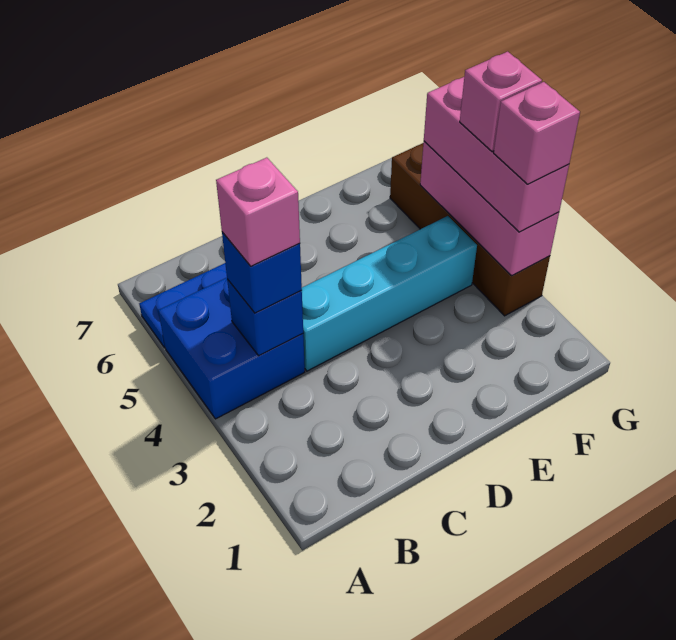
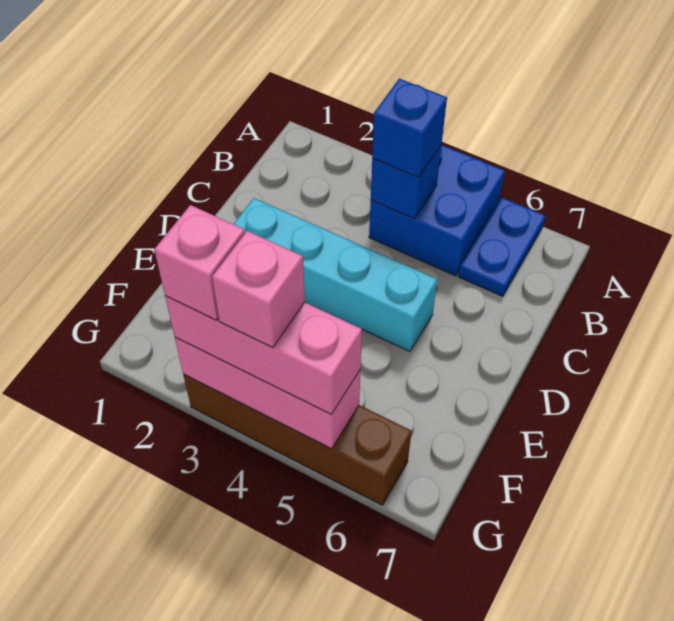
pink 1x1 brick [216,158,300,266] -> none
cyan 1x4 brick [302,216,477,371] -> cyan 1x4 brick turned to [234,198,437,351]

